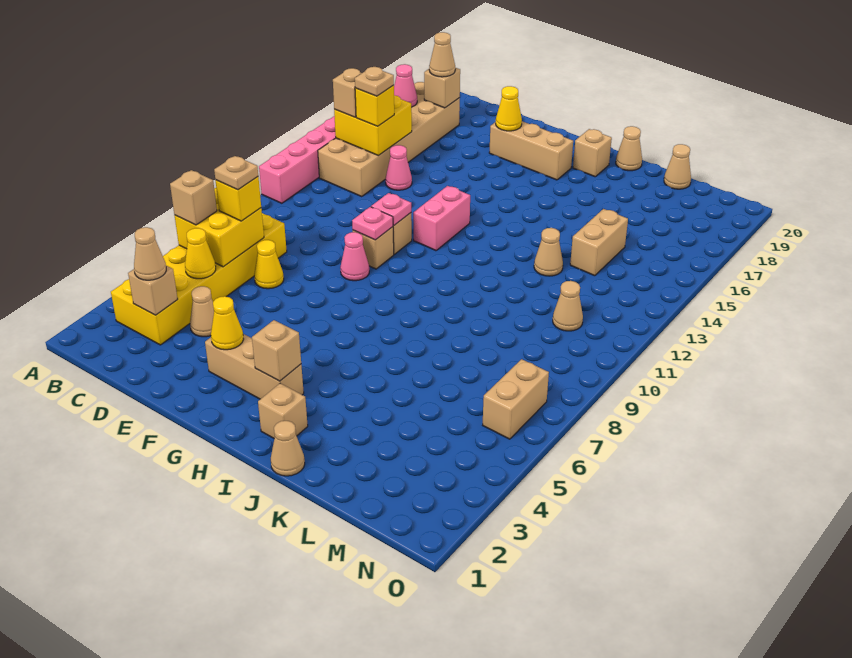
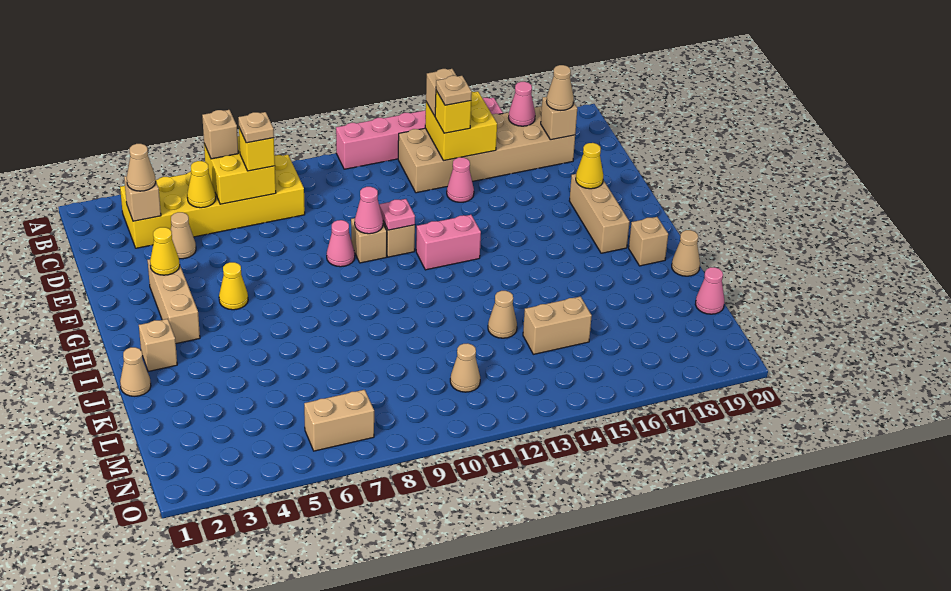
yellow 1x1 cone [254,240,284,289] -> yellow 1x1 cone moved to [219,262,248,310]
pink 1x1 plate [352,207,393,240] -> pink 1x1 cone [355,187,383,234]
tan 1x1 brick [252,320,301,381] -> none
tan 1x1 cone [664,144,691,189] -> pink 1x1 cone [695,267,724,314]

